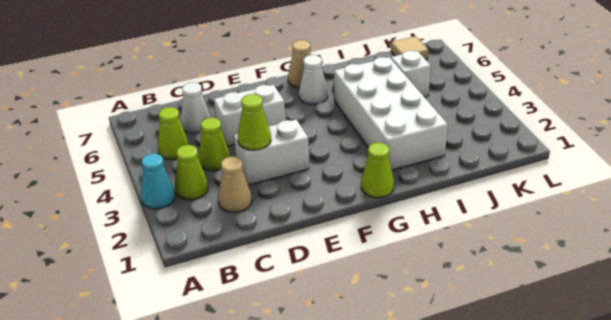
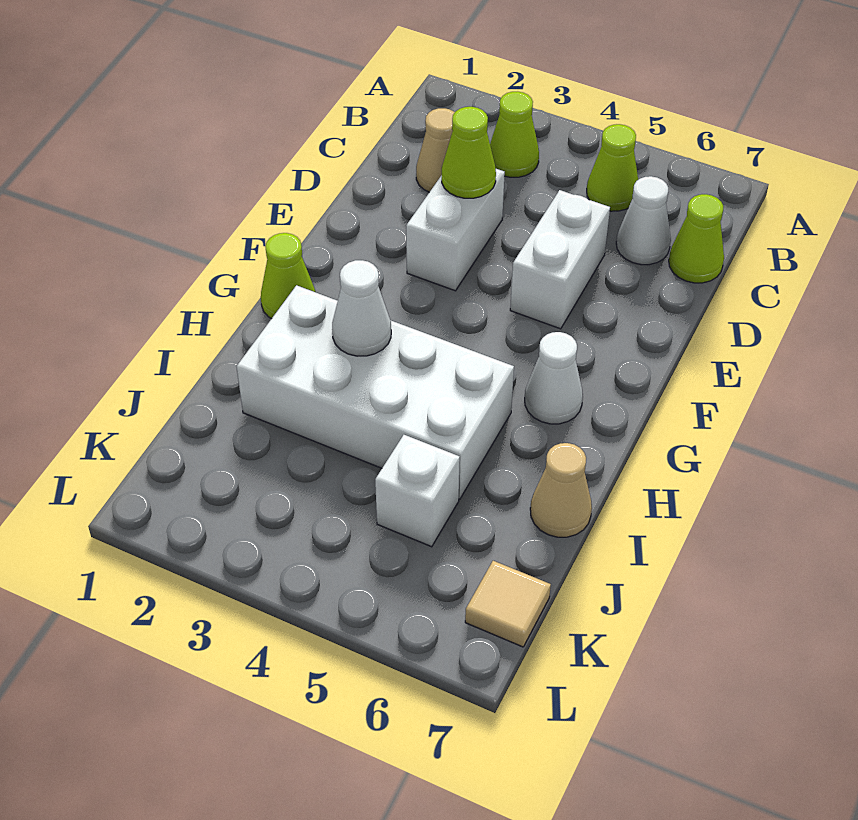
cyan 1x1 cone [141,153,175,209] -> none
lime 1x1 cone [198,118,230,171] -> lime 1x1 cone moved to [669,194,724,283]
tan 1x1 cone [288,40,311,88] -> tan 1x1 cone moved to [530,443,592,537]
none -> white 1x1 cone [332,260,391,356]

